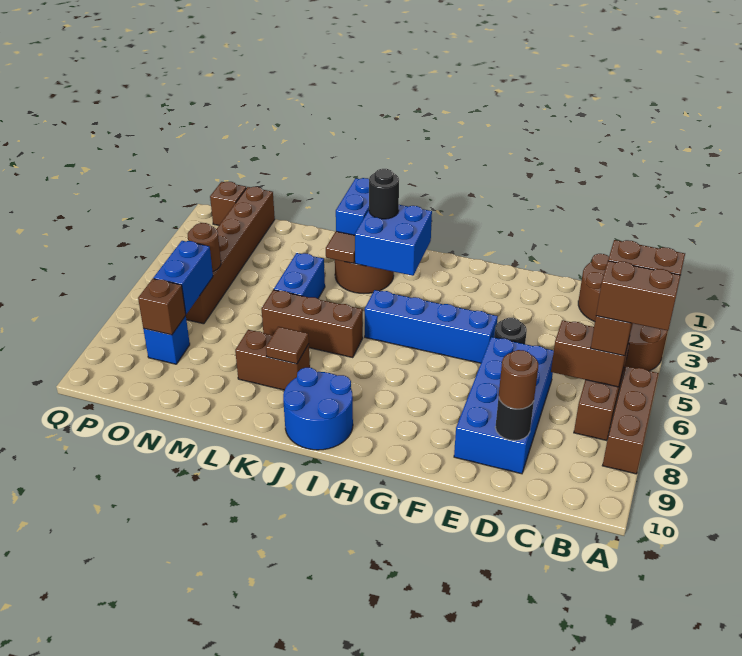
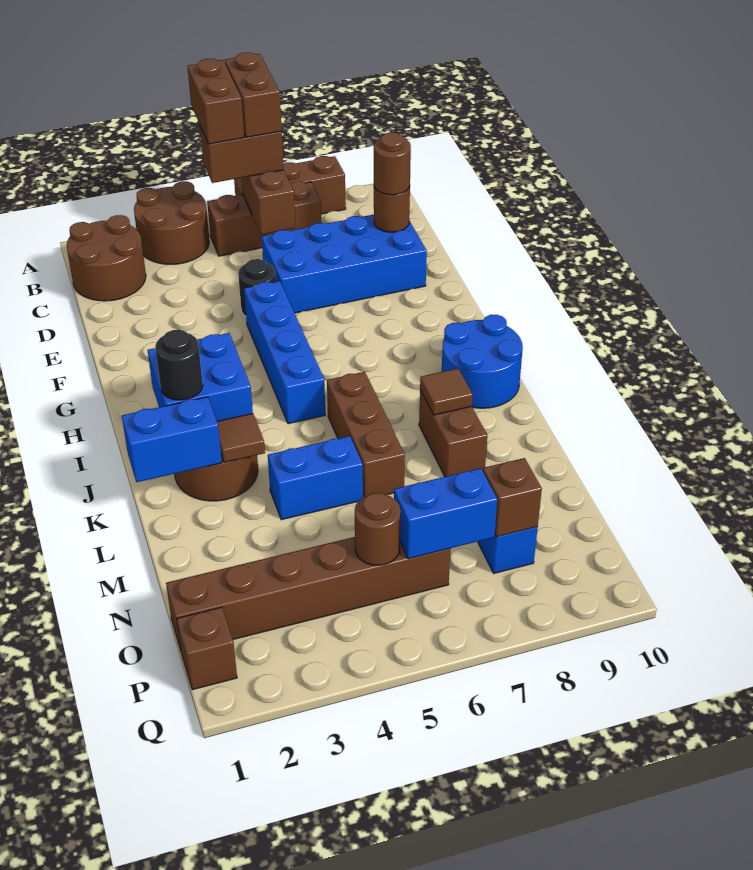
black 1x1 round brick [495,397,534,441] -> brown 1x1 round brick [374,187,410,232]

